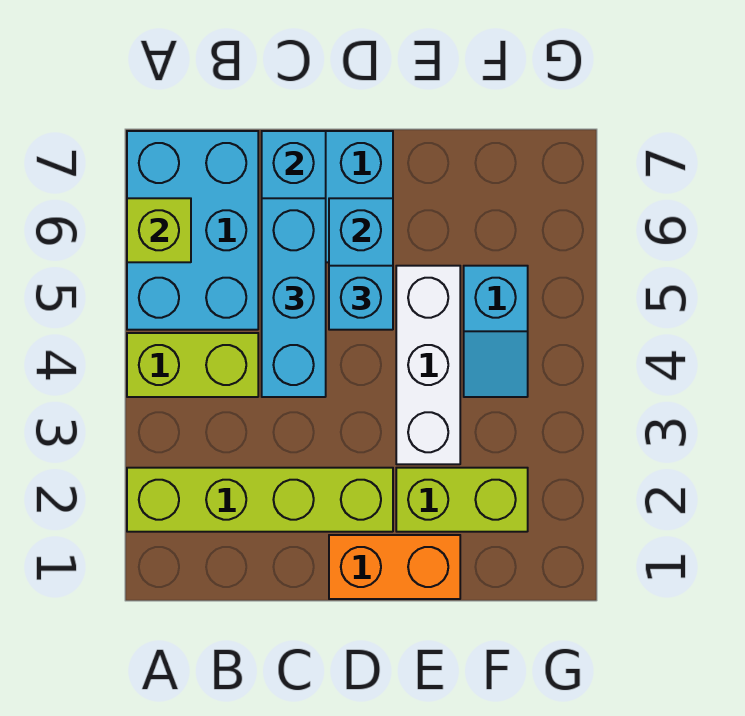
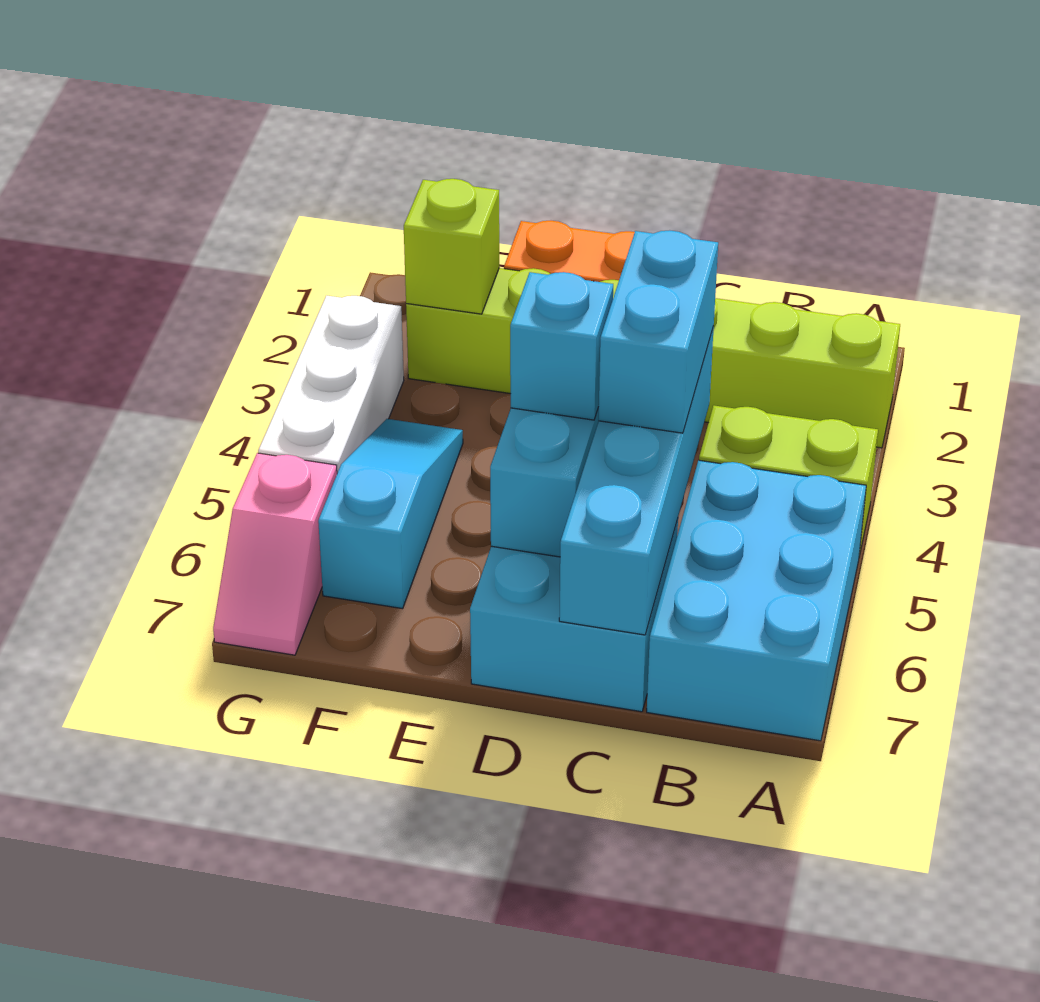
lime 1x1 brick [127,198,191,262] -> lime 1x1 brick moved to [404,179,499,314]
cyan 1x3 brick [262,198,326,397] -> cyan 1x2 brick [598,230,718,433]
white 1x3 brick [396,266,460,464] -> white 1x3 brick moved to [258,295,404,473]
cyan 1x2 slope [464,266,528,397] -> cyan 1x3 slope [318,419,463,609]
none -> pink 1x2 slope [213,453,337,655]

